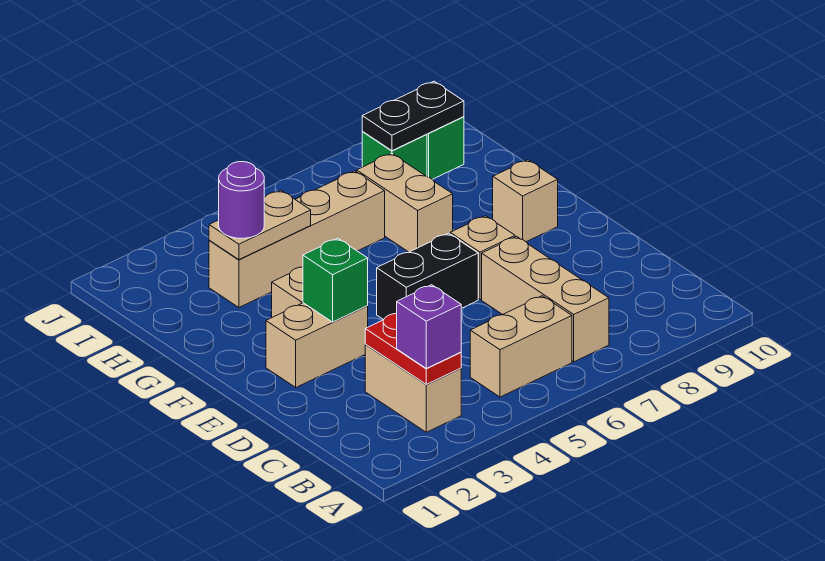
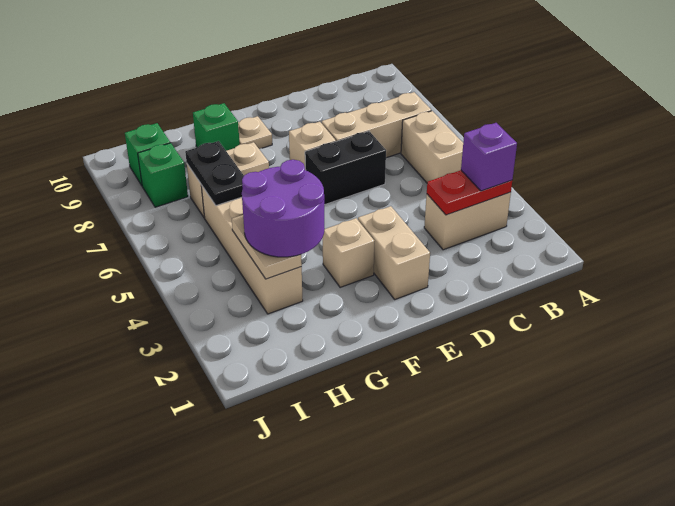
green 1x1 brick [303,238,368,322] -> green 1x1 brick moved to [193,103,240,151]
black 1x2 brick [377,233,478,320] -> black 1x2 brick turned to [305,131,386,205]
tan 1x1 brick [493,160,558,242] -> tan 1x1 plate [238,116,272,149]
purple 1x1 round brick [219,162,264,238] -> purple 2x2 round brick [242,160,325,257]
black 1x2 plate [362,81,464,151] -> black 1x2 plate moved to [185,141,244,206]

